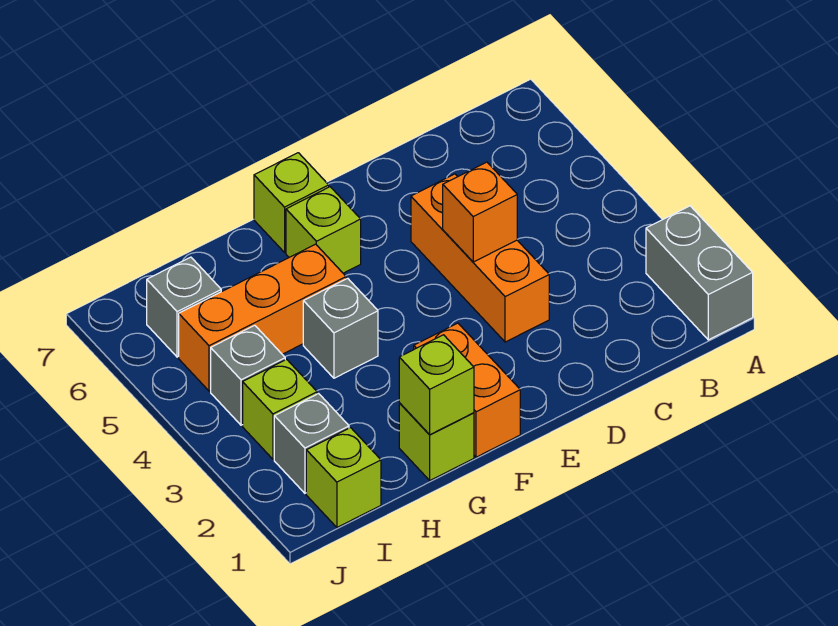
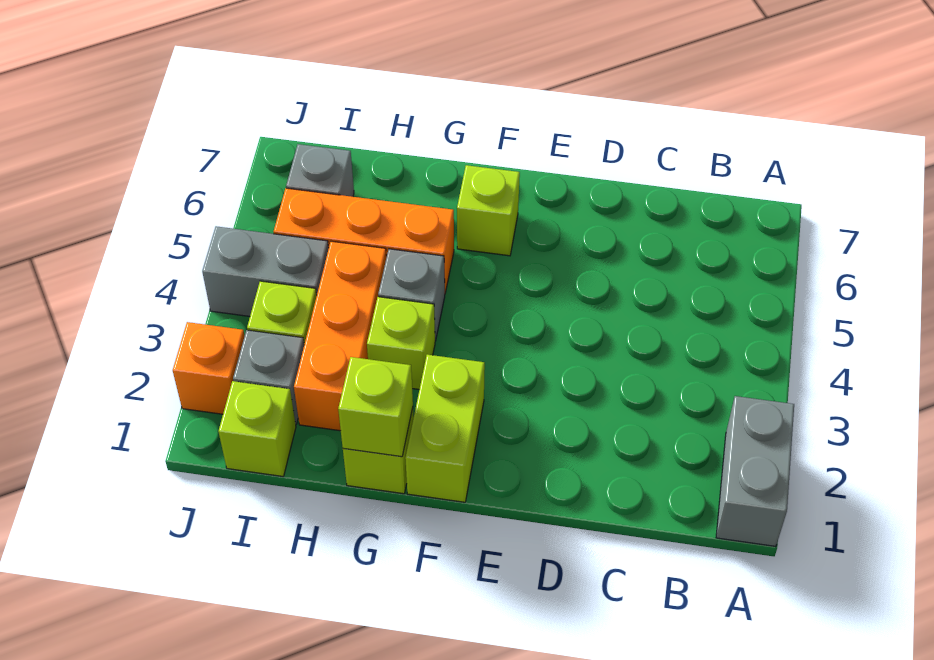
orange 1x3 brick [411,174,549,342] -> orange 1x3 brick moved to [294,241,386,431]
orange 1x1 brick [443,162,517,262] -> orange 1x1 brick moved to [173,322,245,414]
orange 1x2 brick [414,323,520,457] -> lime 1x2 brick [405,355,485,502]
lime 1x1 brick [254,153,329,252] -> lime 1x1 brick moved to [367,297,435,389]
grey 1x1 brick [211,325,285,425] -> grey 1x2 brick [202,226,329,316]

